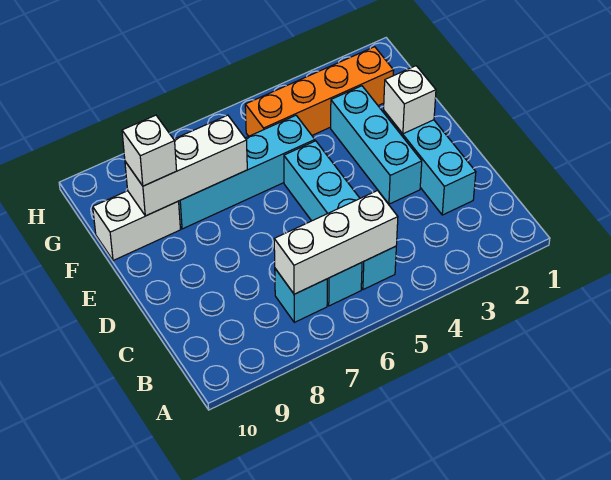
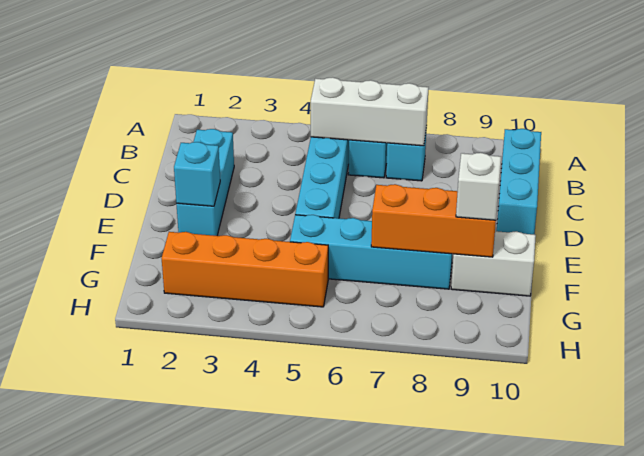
cyan 1x3 brick [331,86,422,204] -> cyan 1x3 brick moved to [497,129,541,234]
white 1x1 brick [384,66,436,134] -> cyan 1x1 brick [174,142,220,206]
white 1x3 brick [125,115,247,216] -> orange 1x3 brick [371,184,496,257]

